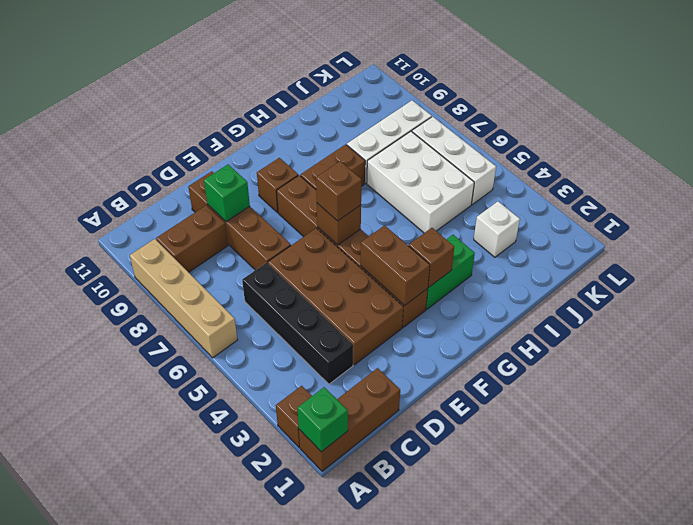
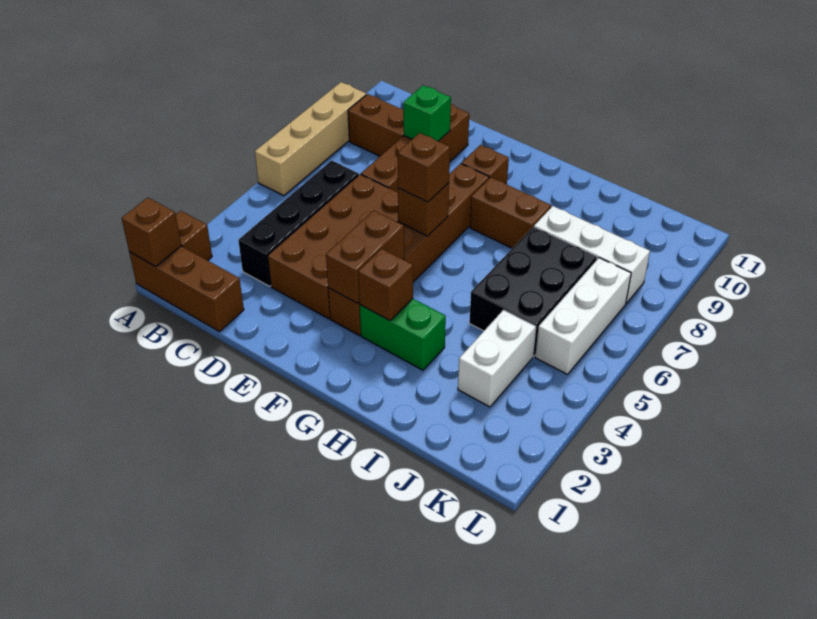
green 1x1 brick [297,387,348,452] -> brown 1x1 brick [122,198,181,266]
white 2x3 brick [367,131,474,233] -> black 2x3 brick [469,227,597,357]
white 1x1 brick [474,201,520,257] -> white 1x2 brick [458,310,536,407]

